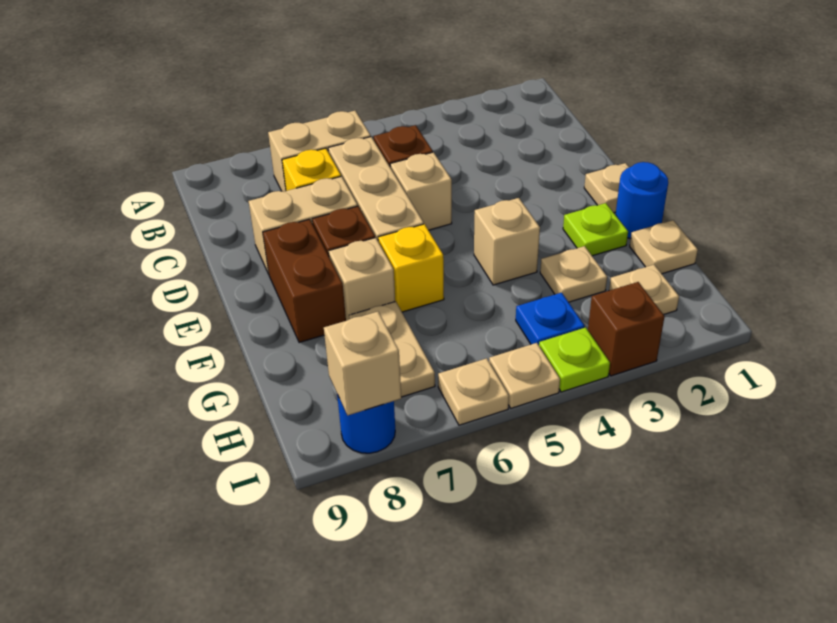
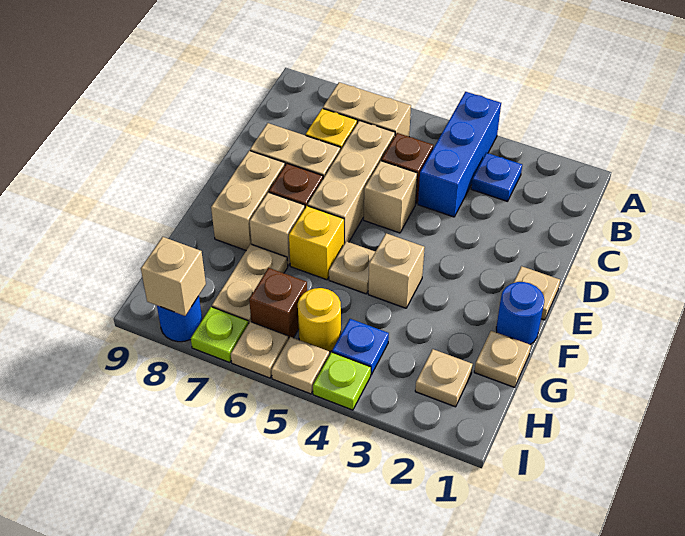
none -> blue 1x3 brick [418,92,501,217]
none -> blue 1x1 plate [471,153,522,201]
brown 1x2 brick [263,219,346,343] -> tan 1x2 brick [211,150,285,250]
lime 1x1 plate [563,203,628,256] -> lime 1x1 plate moved to [191,307,249,363]
tan 1x1 plate [540,246,607,302] -> tan 1x1 plate moved to [329,241,375,294]
none -> yellow 1x1 round brick [298,288,341,352]
brown 1x1 brick [588,282,665,376] -> brown 1x1 brick moved to [249,268,307,338]

